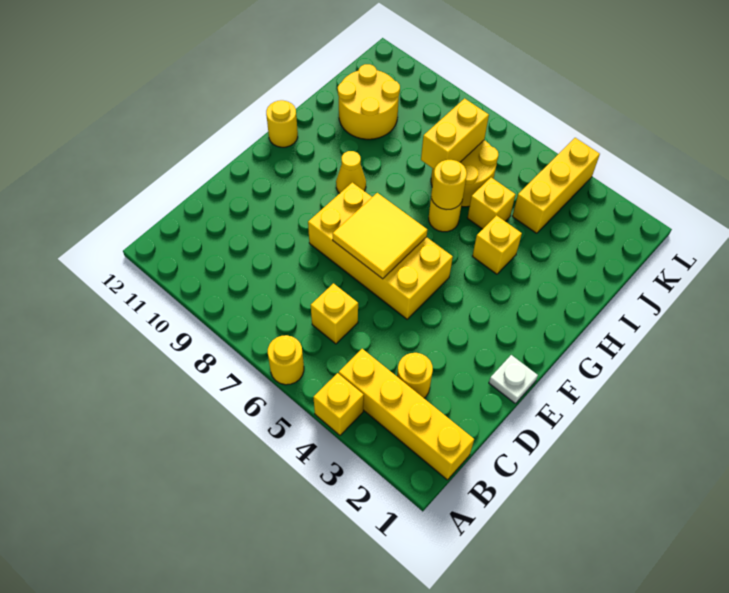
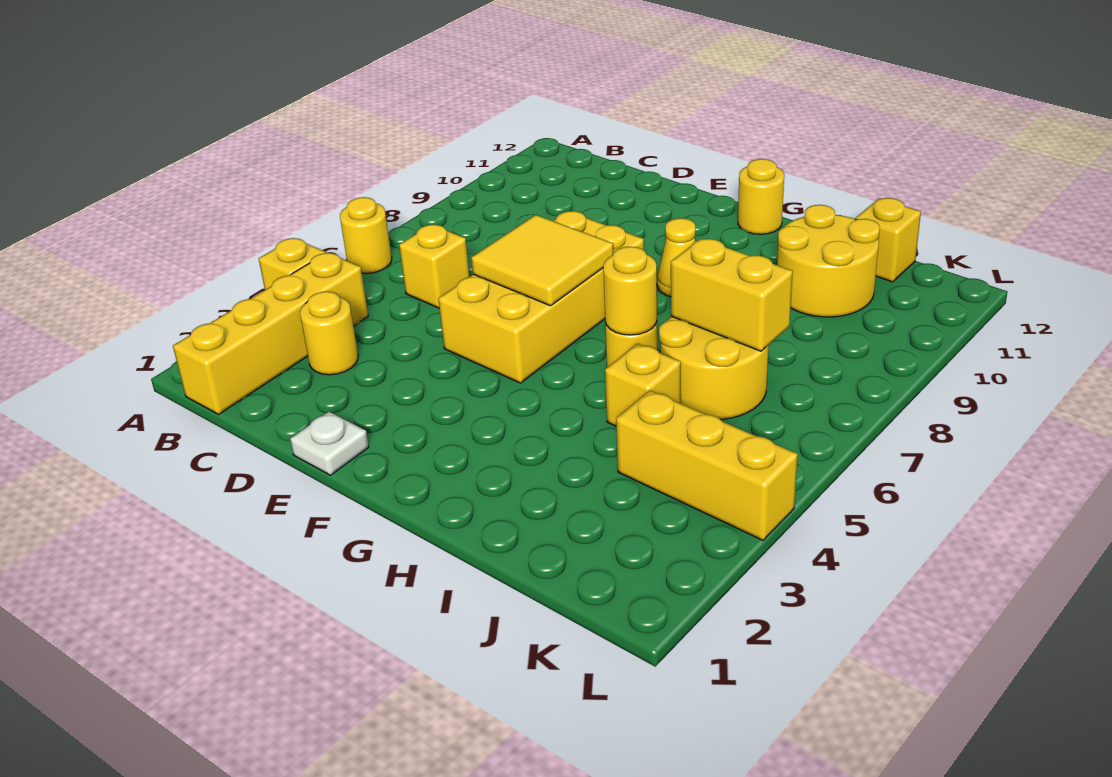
yellow 1x1 brick [472,215,522,274] -> yellow 1x1 brick moved to [856,198,921,282]

